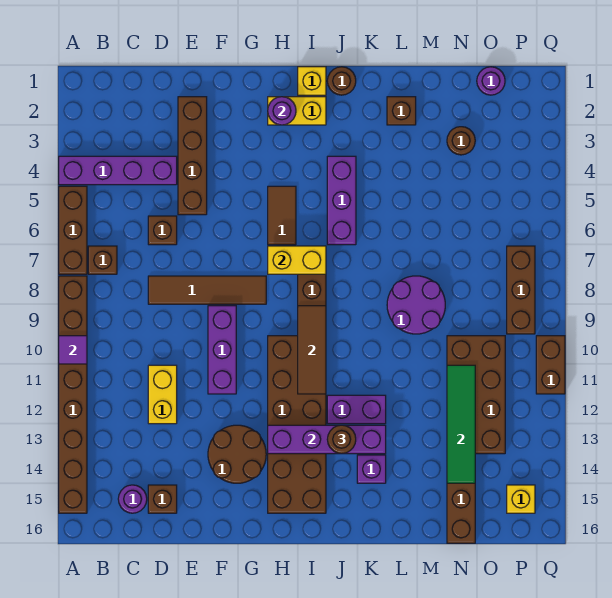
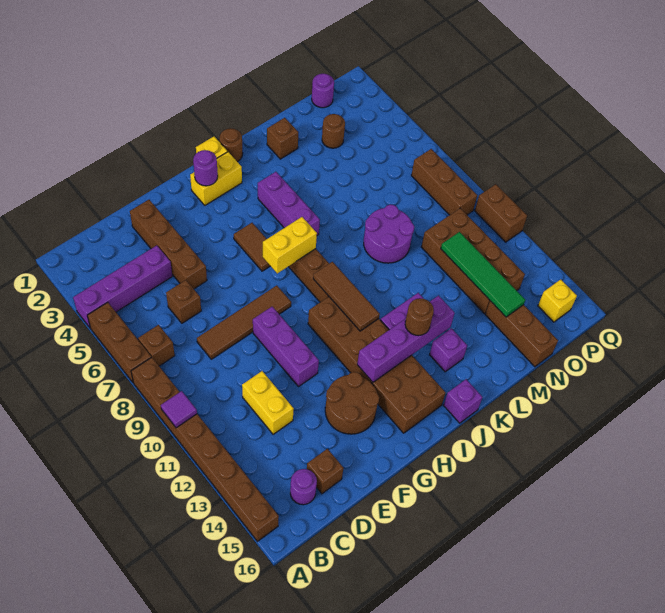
none -> purple 1x1 brick [444,379,482,423]

